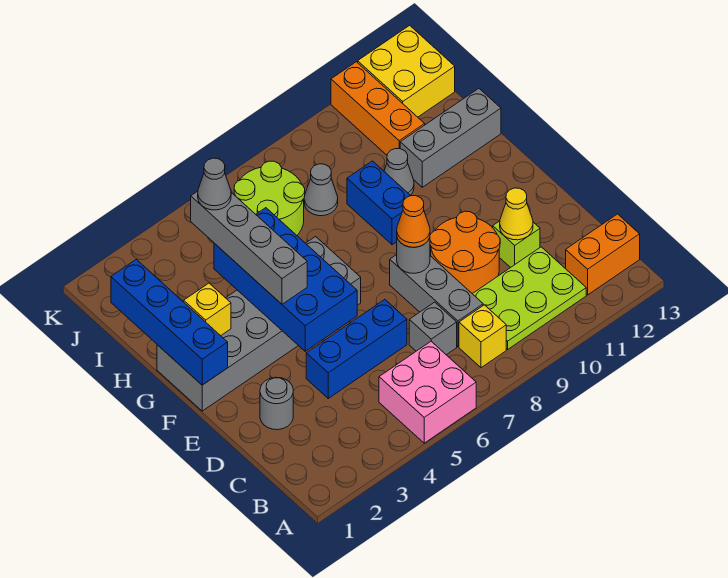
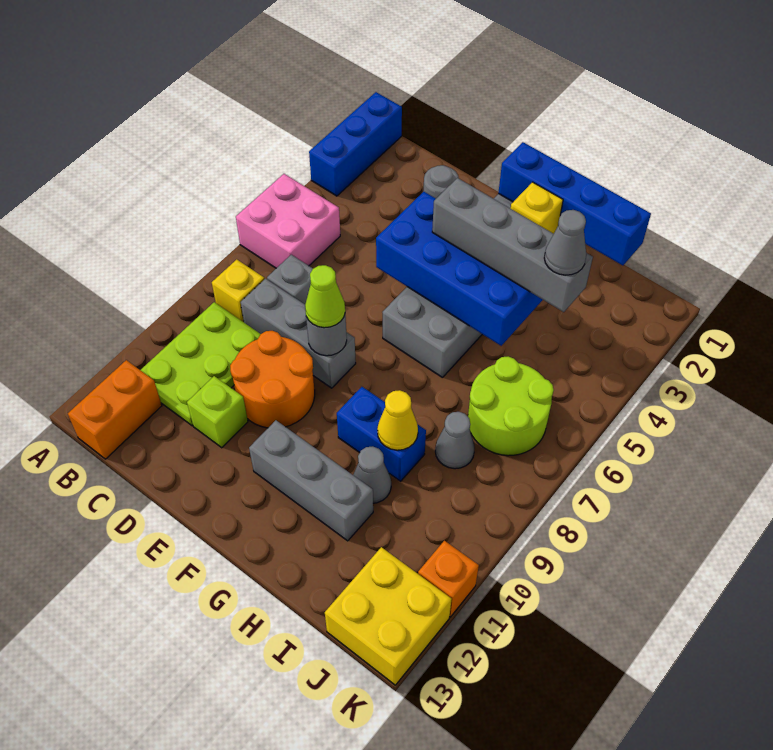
blue 1x3 brick [306,300,407,398] -> blue 1x3 brick moved to [309,92,402,196]
yellow 1x1 cone [500,188,533,240] -> yellow 1x1 cone moved to [377,390,418,450]
orange 1x1 cone [397,196,430,247] -> lime 1x1 cone [305,265,345,328]
grey 1x3 brick [400,88,501,187] -> grey 1x3 brick turned to [249,420,373,541]
orange 1x3 brick [331,62,425,155] -> orange 1x1 brick [418,541,479,617]

